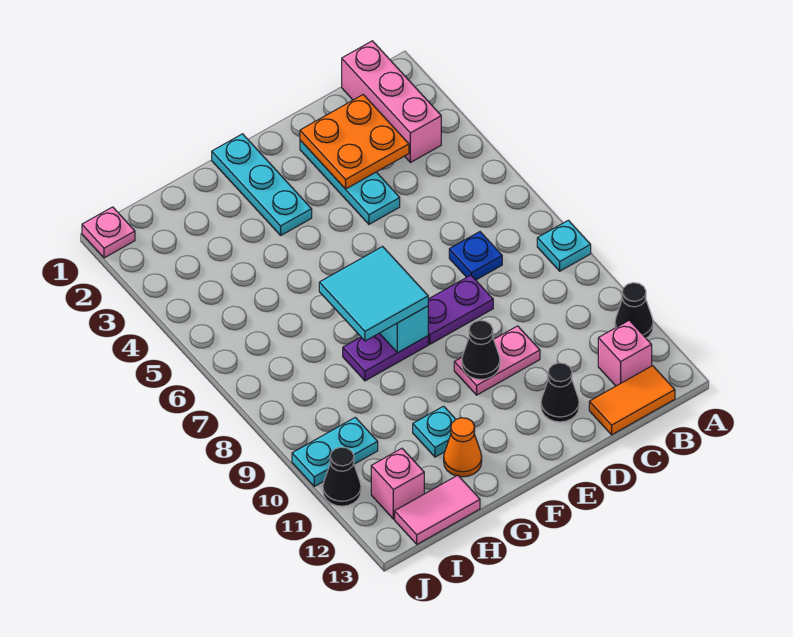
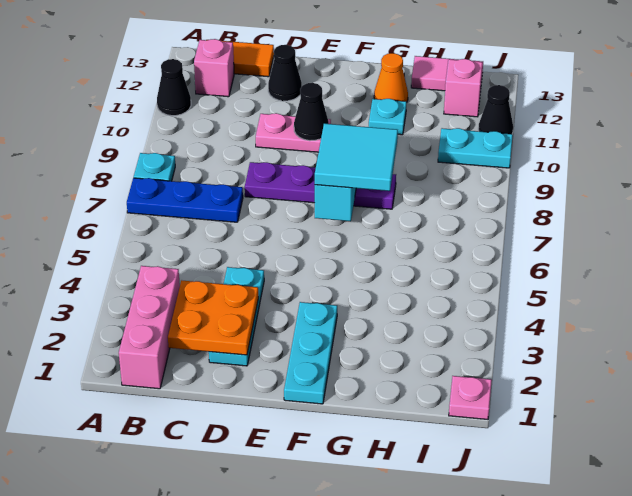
blue 1x1 plate [449,232,502,280] -> blue 1x3 plate [127,178,243,222]

